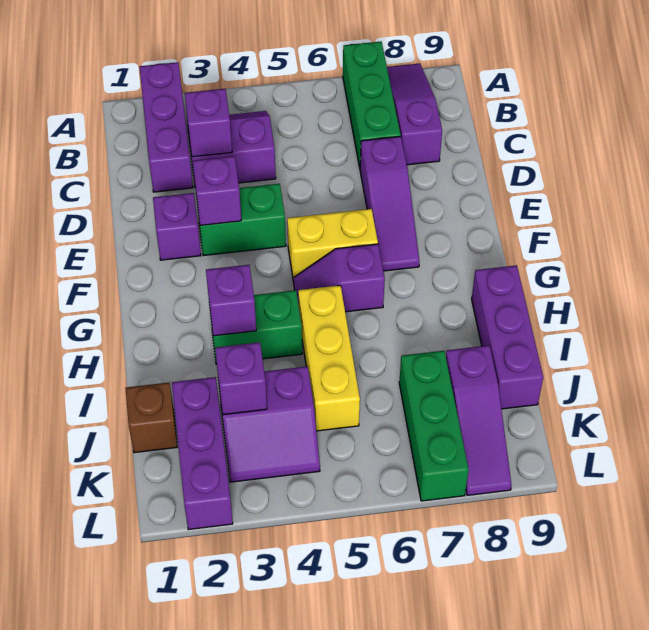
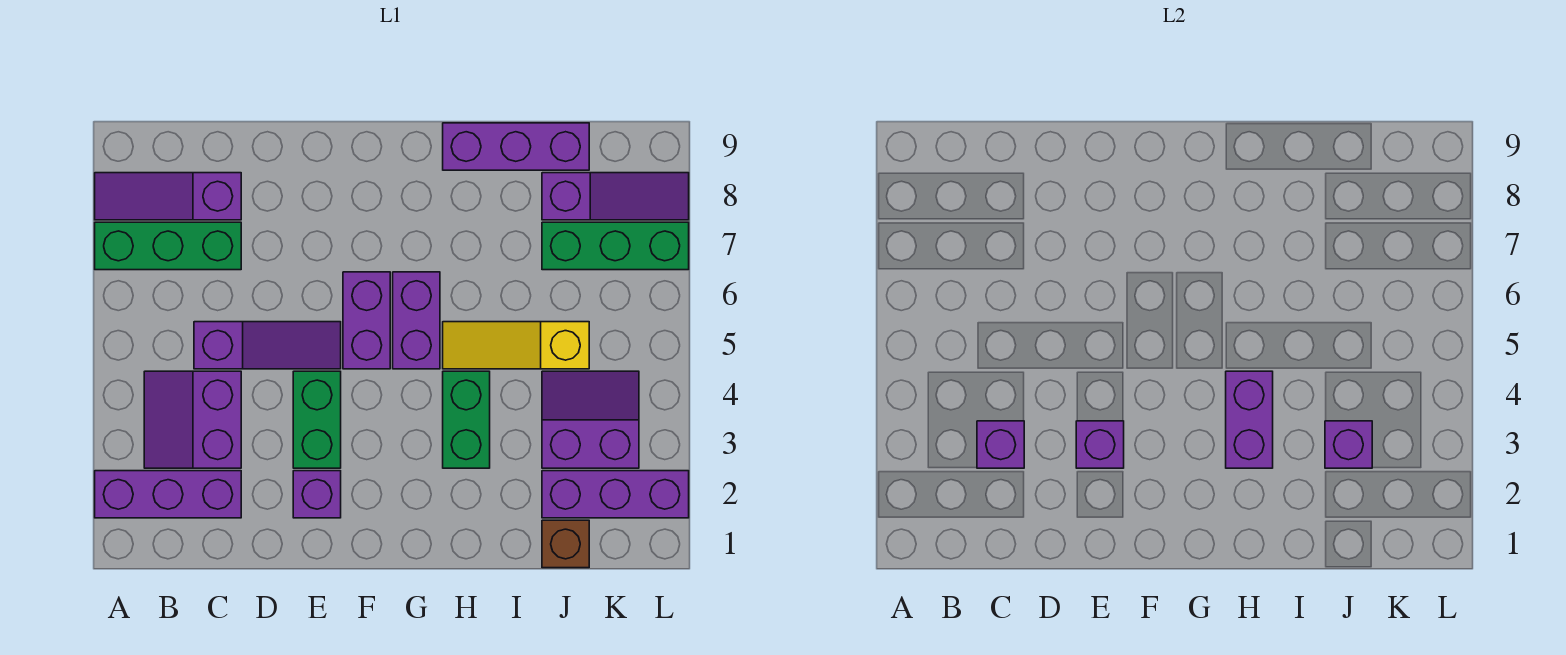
purple 1x3 slope [360,136,419,271] -> purple 1x3 slope moved to [194,322,341,369]
yellow 1x2 brick [287,209,378,277] -> purple 1x2 brick [343,272,390,369]
purple 1x2 slope [293,244,385,312] -> purple 1x2 brick [393,272,440,369]
purple 1x1 brick [206,265,256,336] -> purple 1x2 brick [1226,371,1273,468]
yellow 1x3 brick [298,285,360,431] -> yellow 1x3 slope [443,322,589,369]
purple 2x2 slope [219,366,320,482] -> purple 2x2 slope turned to [542,371,639,468]

